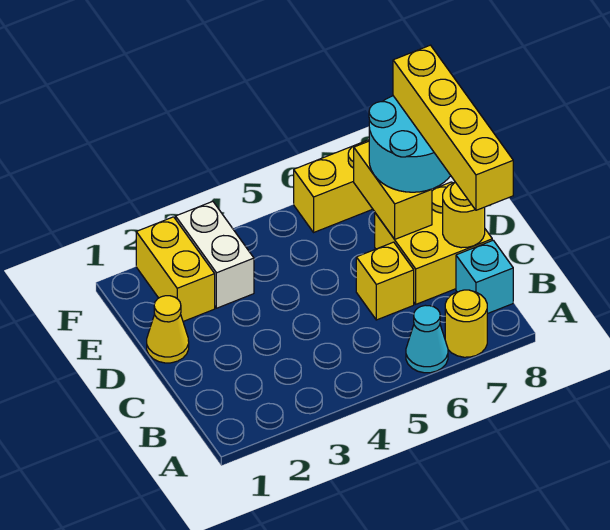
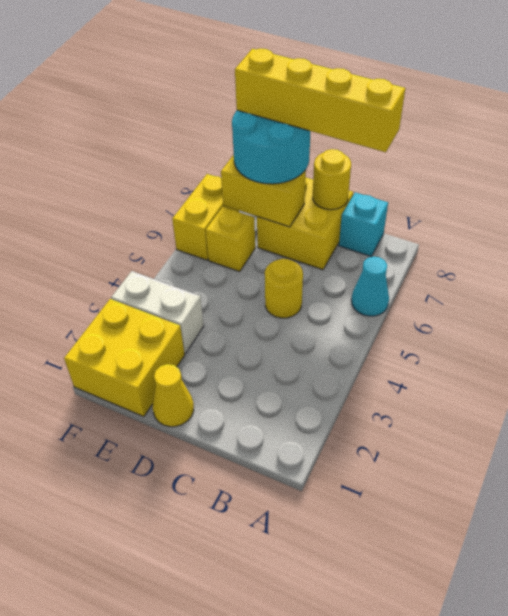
yellow 1x1 round brick [445,290,487,357] -> yellow 1x1 round brick moved to [265,259,303,318]
yellow 1x1 brick [356,242,414,320] -> yellow 1x1 brick moved to [206,207,255,272]
yellow 1x2 brick [136,217,215,321] -> yellow 2x2 brick [64,299,185,417]

